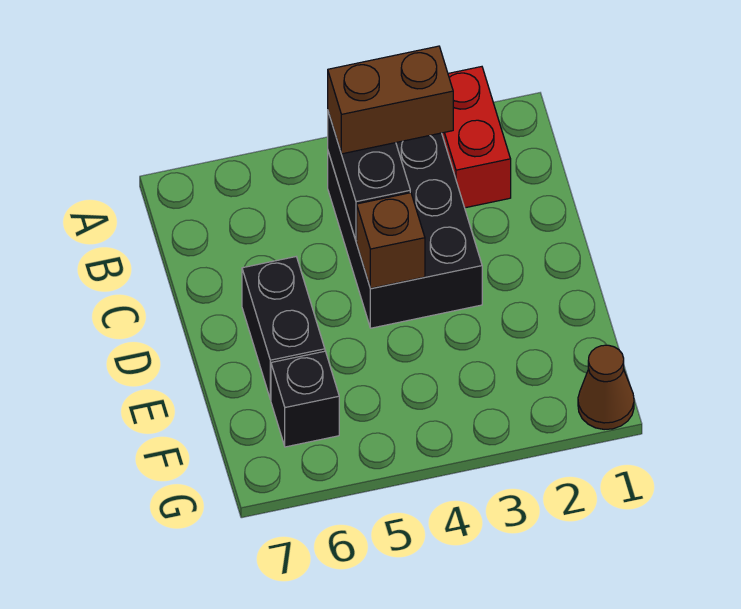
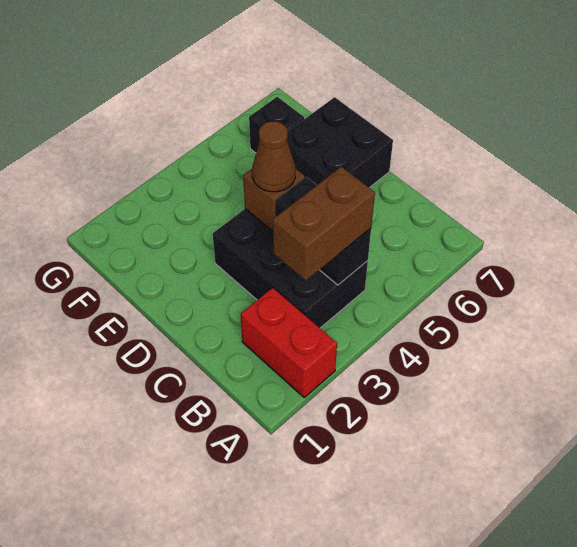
black 1x2 brick [242,257,325,400] -> black 2x2 brick [287,97,393,188]
brown 1x1 cone [578,345,634,430] -> brown 1x1 cone moved to [252,121,295,192]

